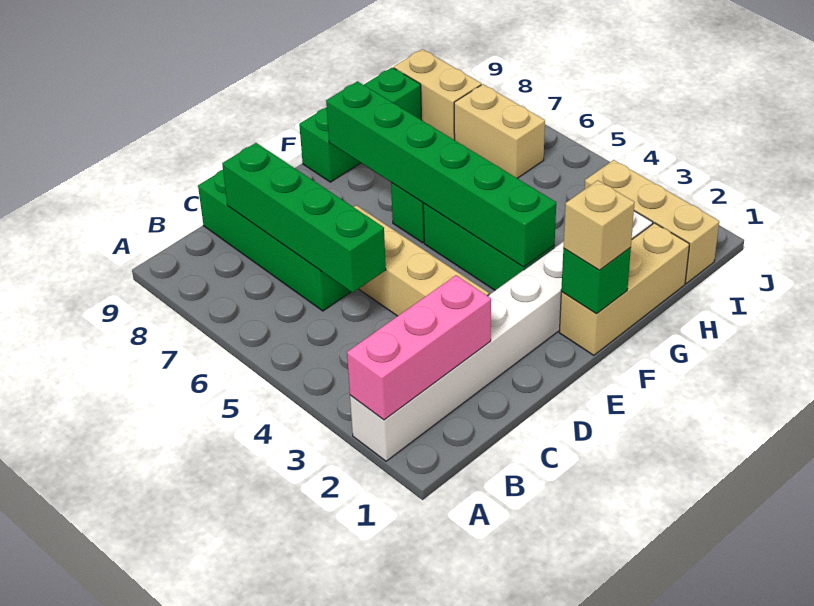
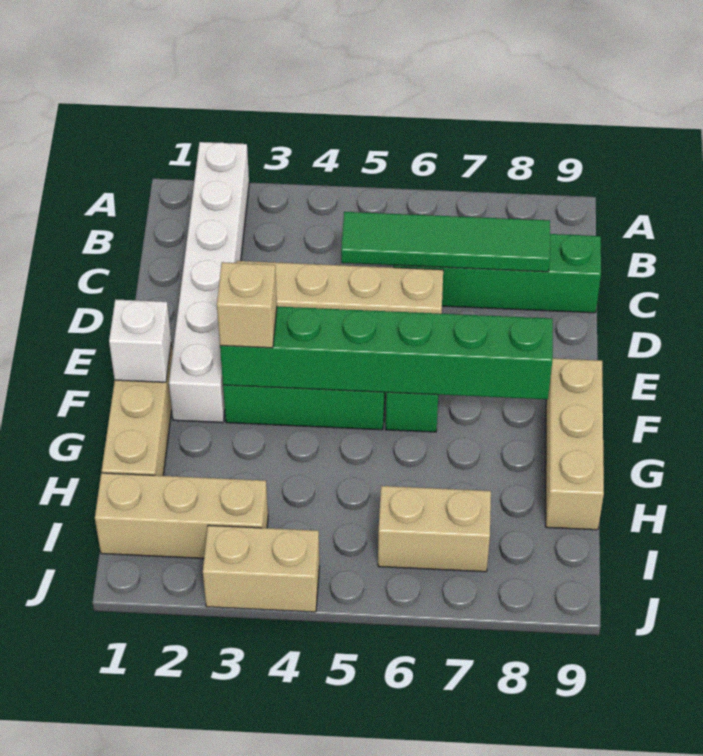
white 1x8 brick [350,211,653,461] -> white 1x6 brick [169,142,249,423]
pink 1x3 brick [347,275,491,420] -> none
green 1x4 brick [222,143,386,293] -> green 1x4 tile [341,212,550,272]
green 1x1 brick [561,247,631,314] -> white 1x1 brick [109,299,171,382]
tan 1x1 brick [563,180,635,270] -> tan 1x1 brick moved to [217,262,277,348]
green 1x3 brick [299,67,421,182] -> tan 1x3 brick [545,358,604,530]
tan 1x2 brick [394,49,481,140] -> tan 1x2 brick moved to [203,525,319,612]

